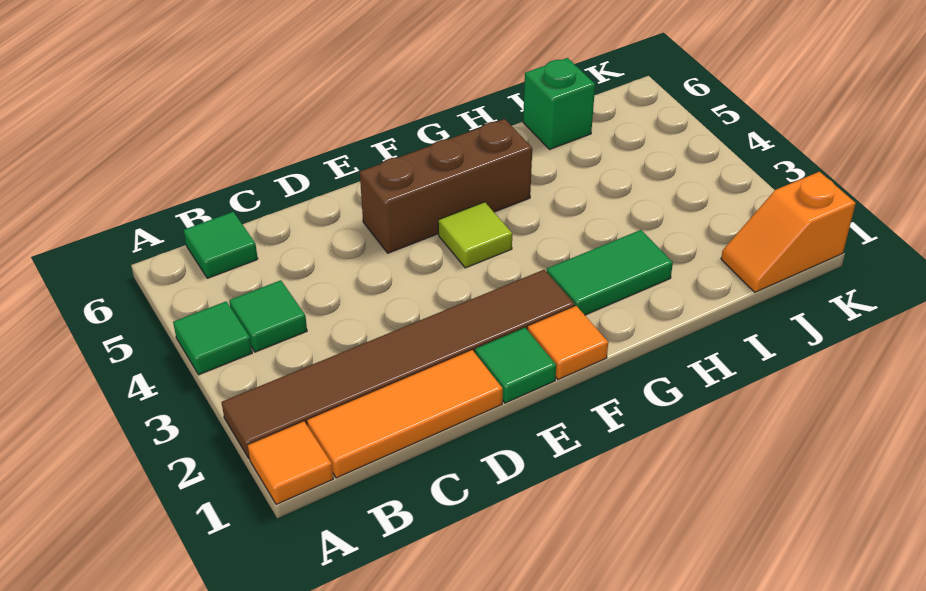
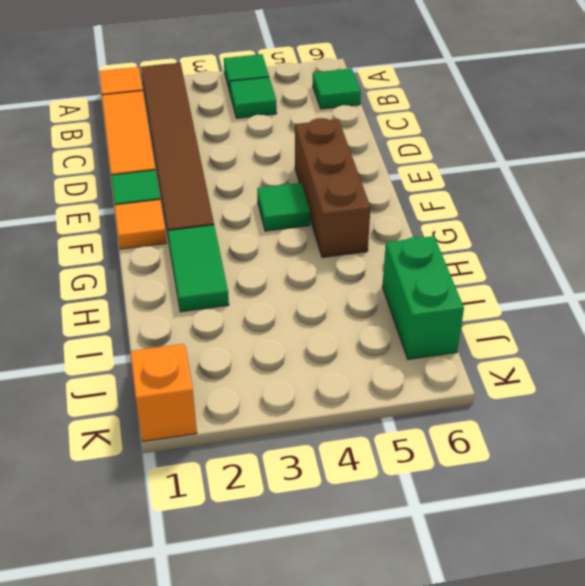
lime 1x1 tile [438,202,512,268] -> green 1x1 tile [257,183,310,231]
green 1x1 brick [523,58,595,150] -> green 1x2 brick [382,236,464,359]

